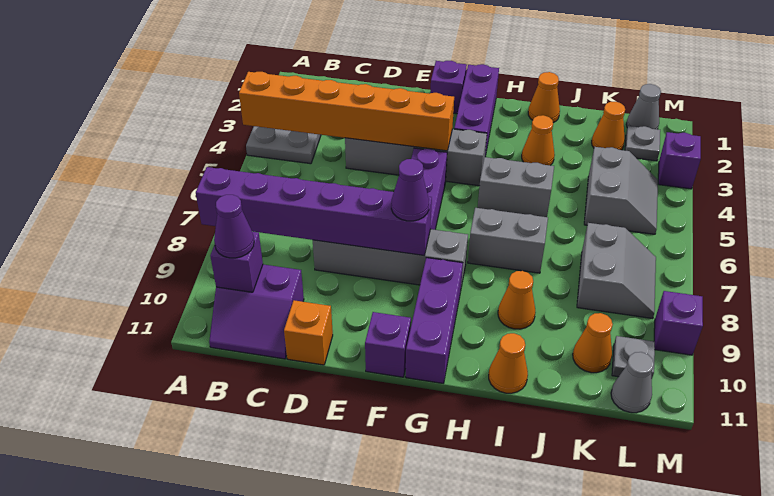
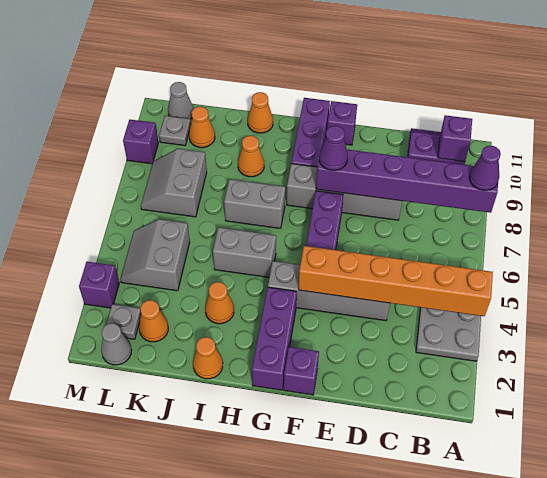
purple 1x1 cone [214,195,254,258] -> purple 1x1 cone moved to [469,146,501,190]
orange 1x1 brick [284,300,333,365] -> none

